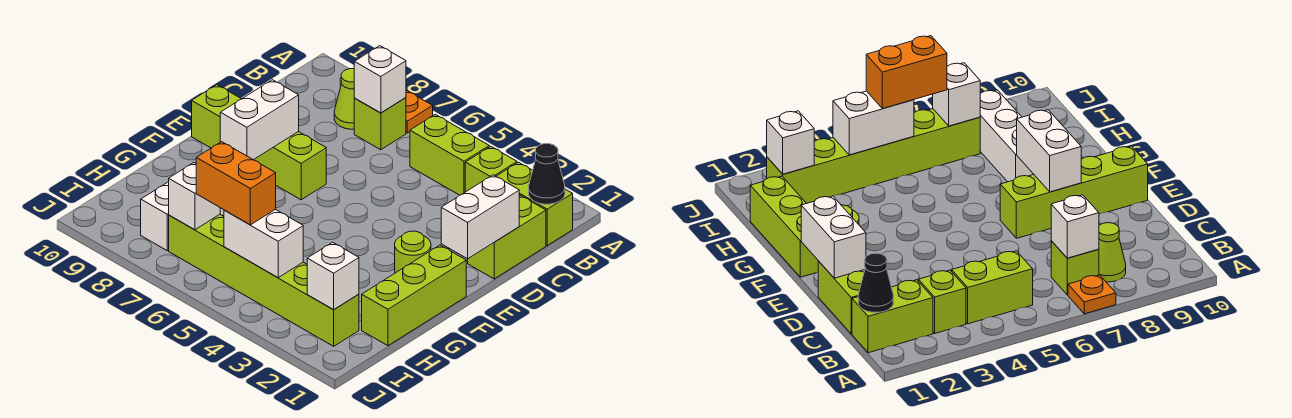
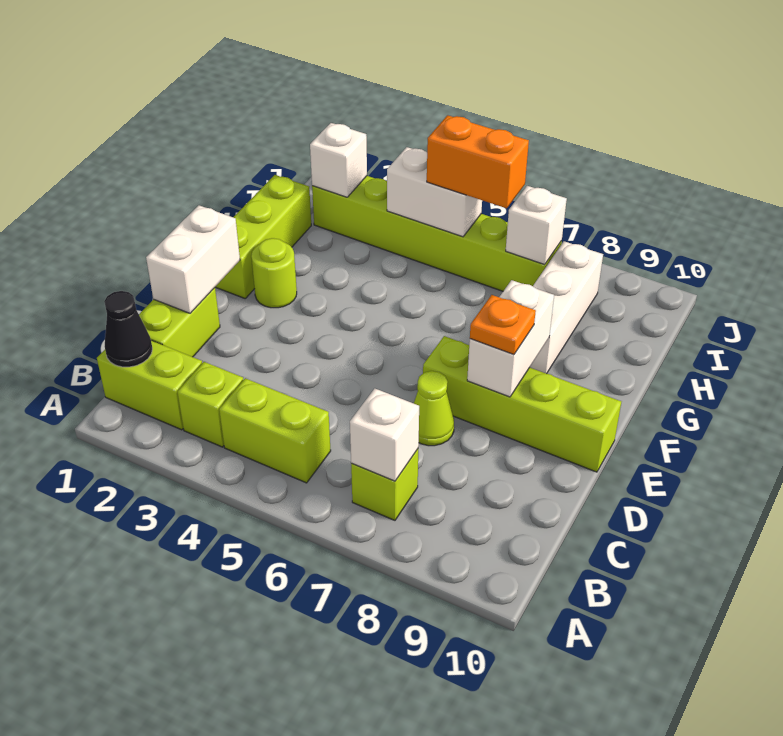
orange 1x1 plate [406,90,433,133] -> orange 1x1 plate moved to [470,295,536,354]
lime 1x1 cone [334,69,354,129] -> lime 1x1 cone moved to [414,371,454,446]

